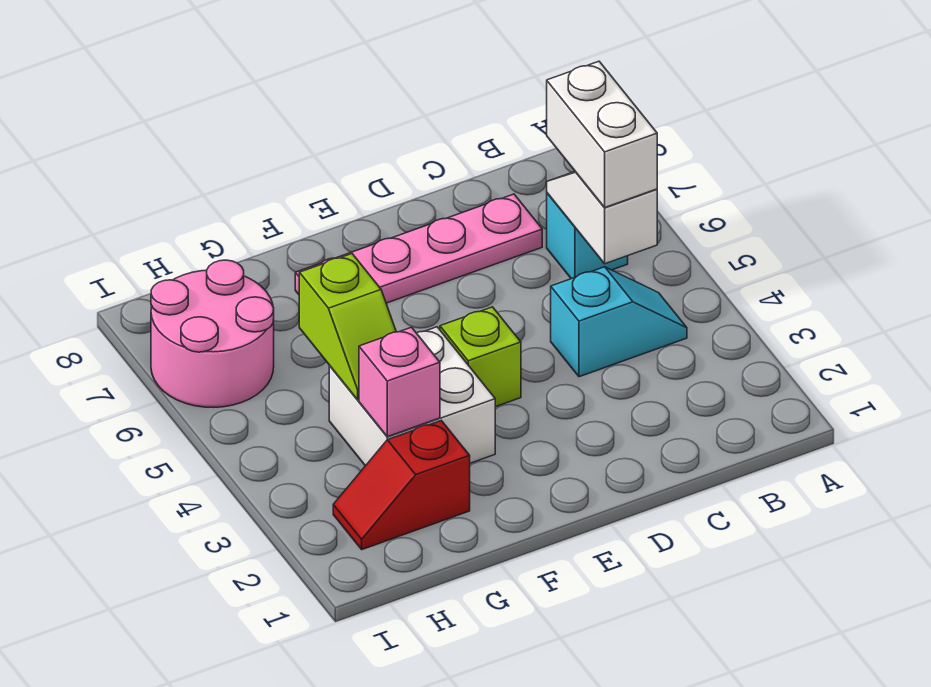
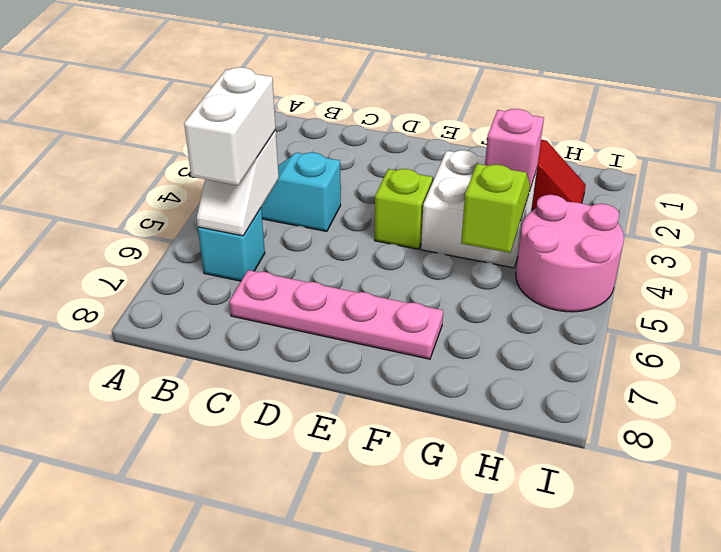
pink 2x2 round brick [151,260,274,407] -> pink 2x2 round brick moved to [516,195,624,312]

